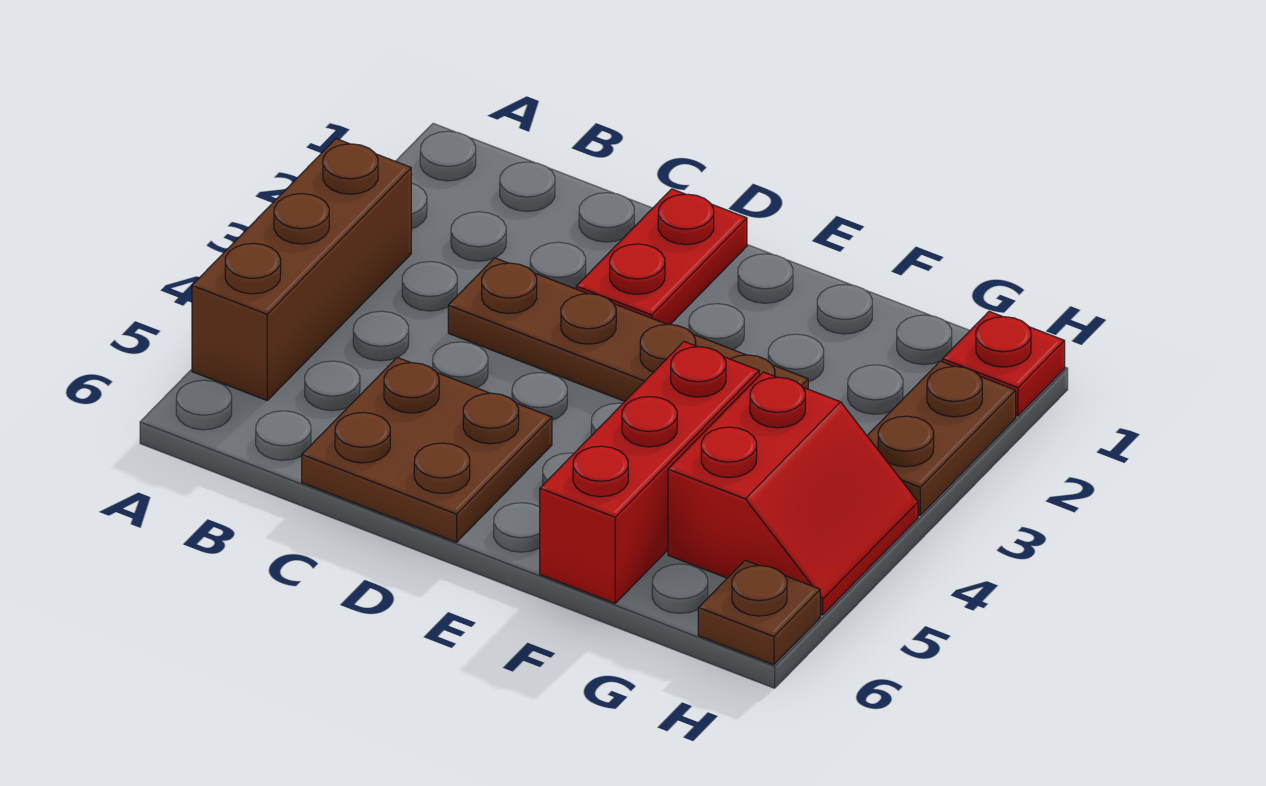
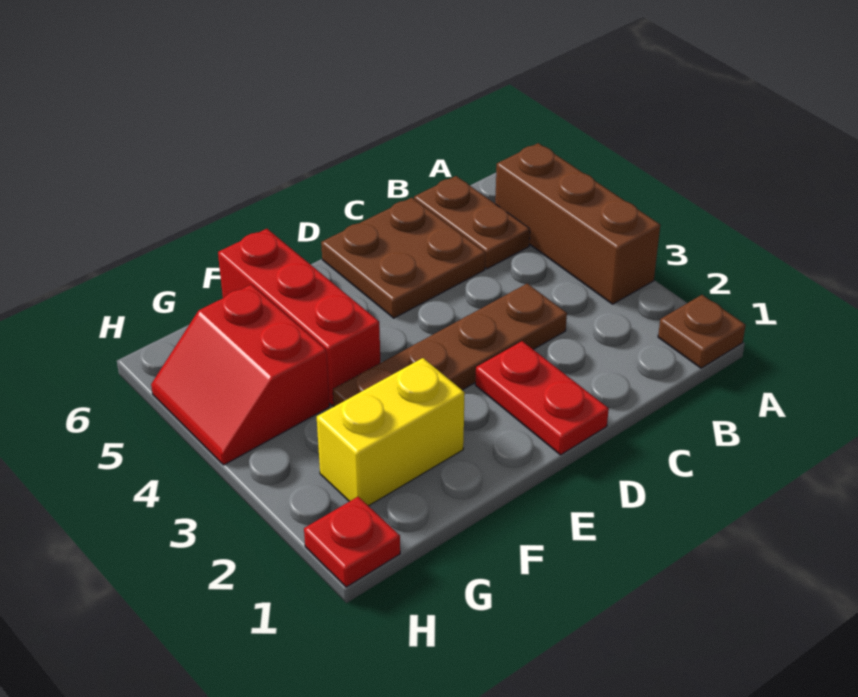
none -> yellow 1x2 brick [317,358,465,506]
brown 1x2 plate [867,361,1016,515] -> brown 1x2 plate moved to [414,176,530,269]
brown 1x1 plate [698,560,820,665] -> brown 1x1 plate moved to [658,295,746,368]

